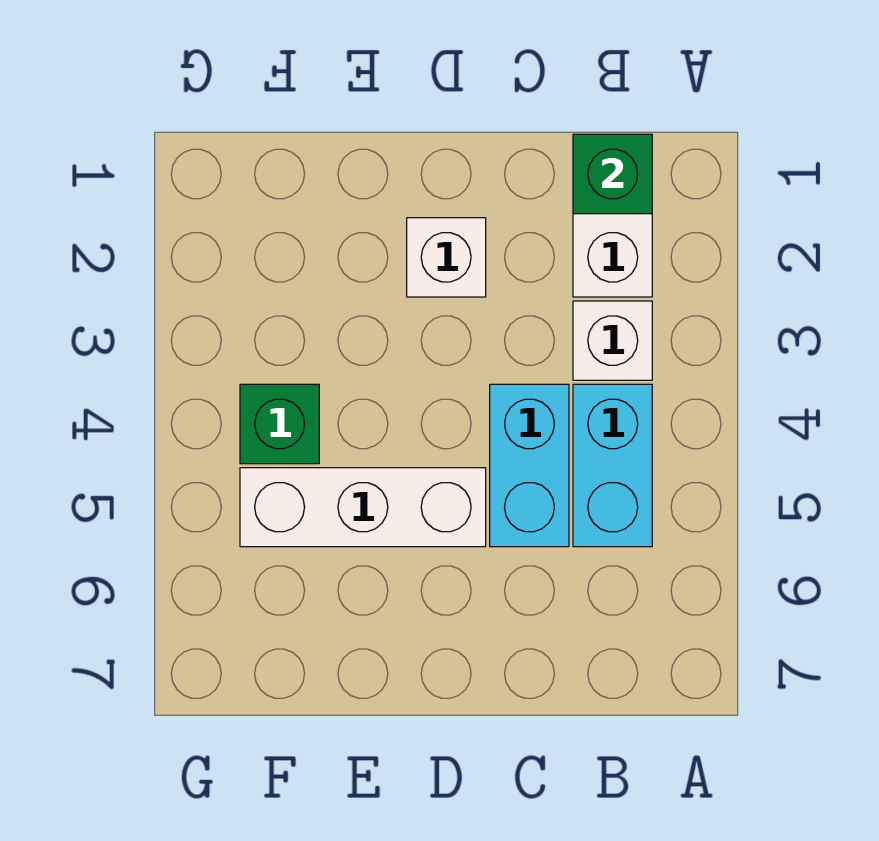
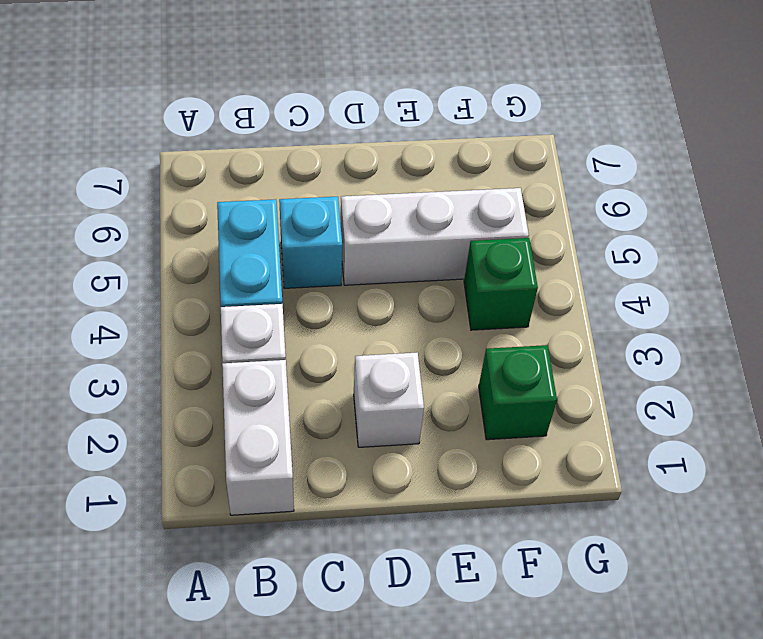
green 1x1 brick [573,134,652,214] -> green 1x1 brick moved to [479,345,557,440]
cyan 1x2 brick [490,384,569,547] -> cyan 1x1 brick [279,197,342,288]

